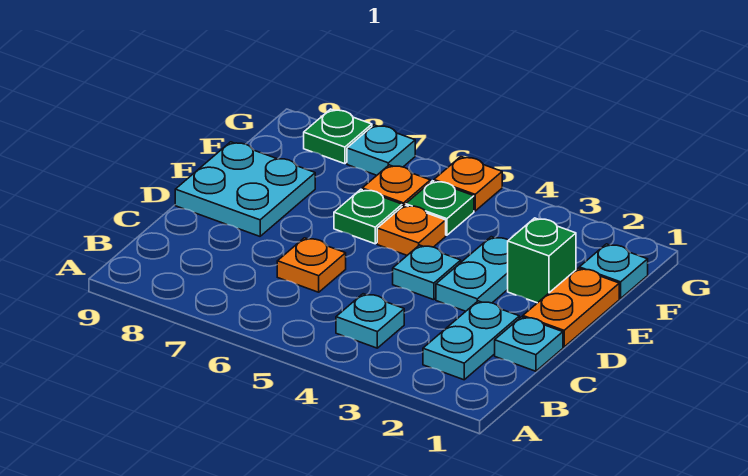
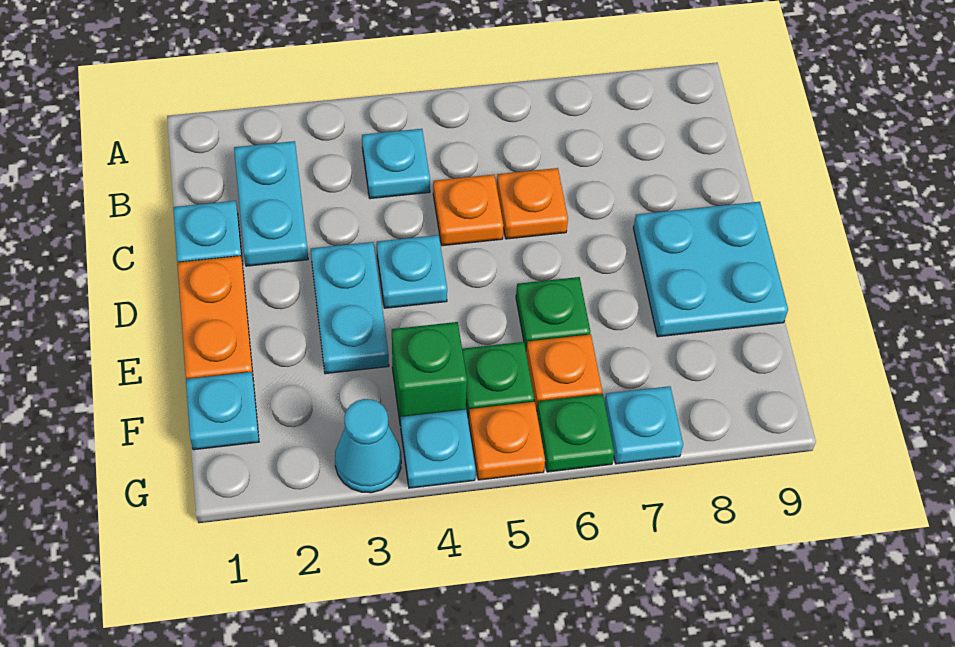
green 1x1 brick [508,218,576,303] -> green 1x1 brick moved to [392,322,467,426]
orange 1x1 plate [377,205,446,255] -> orange 1x1 plate moved to [433,175,503,246]
none -> cyan 1x1 cone [335,399,401,493]
none -> cyan 1x1 plate [400,409,476,488]
green 1x1 plate [304,109,372,164] -> green 1x1 plate moved to [537,394,614,472]

